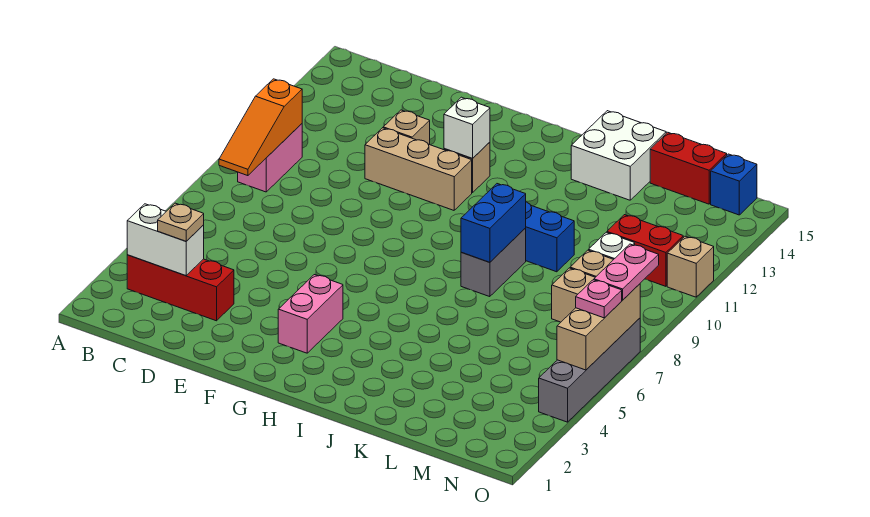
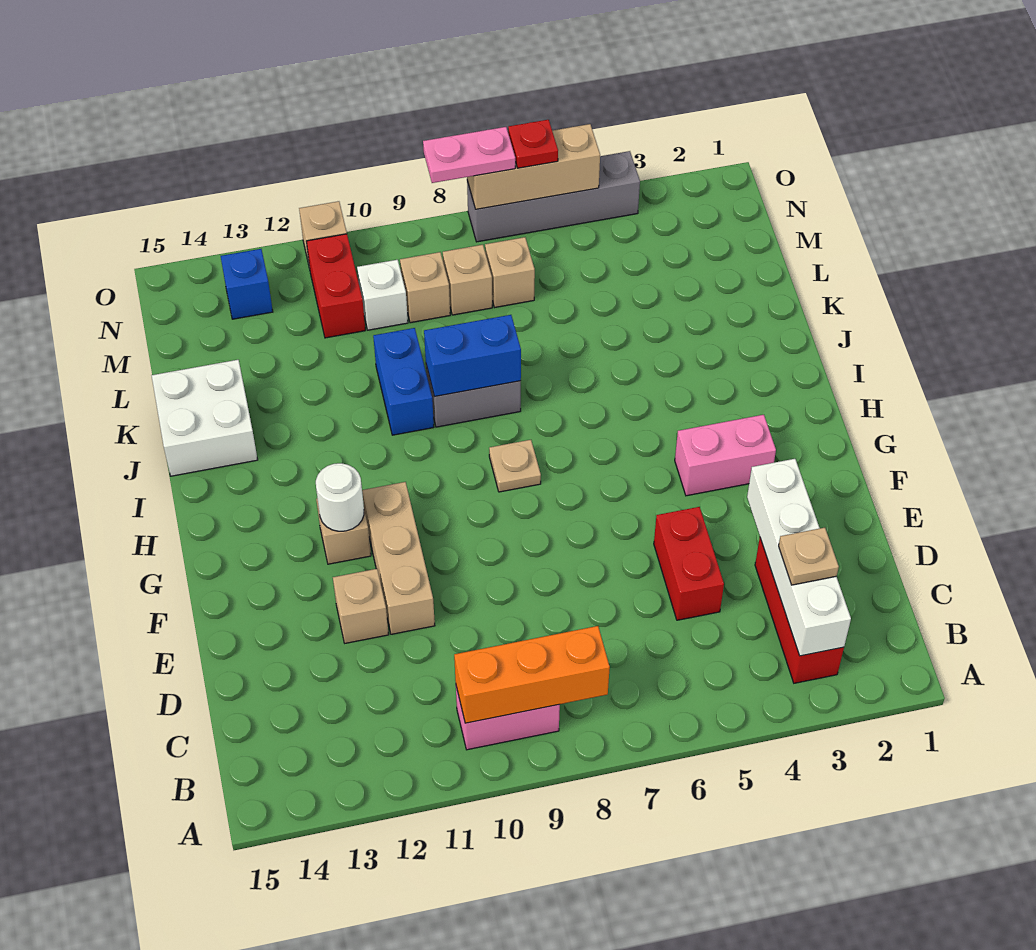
white 1x2 brick [127,204,204,275] -> white 1x4 brick [747,459,851,656]
orange 1x3 slope [219,79,302,176] -> orange 1x3 brick [454,626,610,723]
white 1x1 brick [444,97,490,159] -> white 1x1 round brick [316,463,364,531]
none -> tan 1x1 plate [489,440,541,492]
red 1x2 brick [650,132,727,204] -> red 1x2 brick moved to [654,507,724,620]
none -> tan 1x1 brick [485,237,535,307]
blue 1x1 brick [711,154,757,215] -> blue 1x1 brick moved to [221,249,273,319]
pink 1x1 plate [576,280,622,318] -> red 1x1 plate [508,120,558,168]

